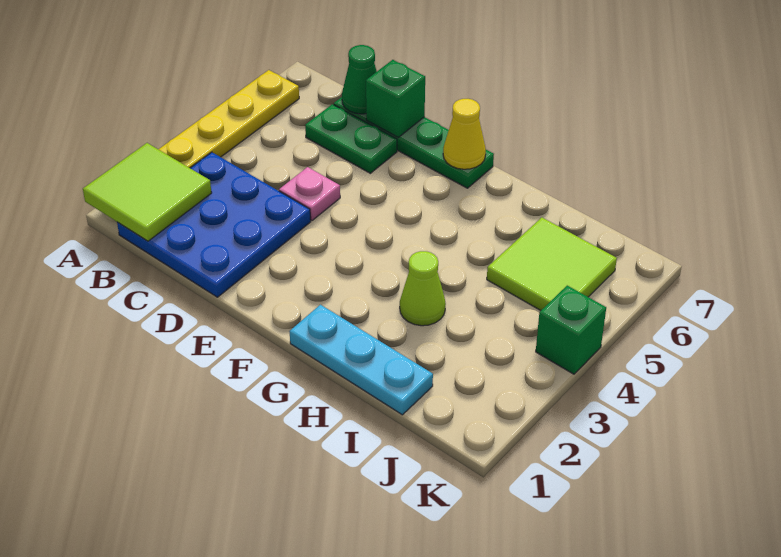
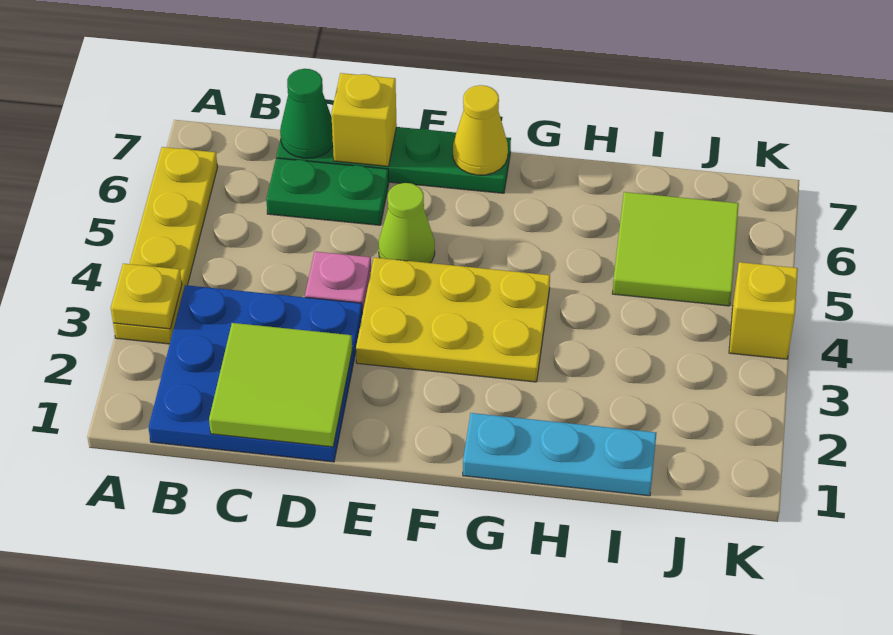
lime 2x2 tile [83,143,212,241] -> lime 2x2 tile moved to [209,323,352,447]
none -> yellow 1x1 plate [111,263,182,329]
green 1x1 brick [366,60,425,137] -> yellow 1x1 brick [331,73,397,166]
none -> yellow 2x3 plate [356,258,550,382]
lime 1x1 cone [400,251,446,326] -> lime 1x1 cone moved to [379,183,435,263]
green 1x1 brick [536,286,606,374] -> yellow 1x1 brick [729,262,798,359]

